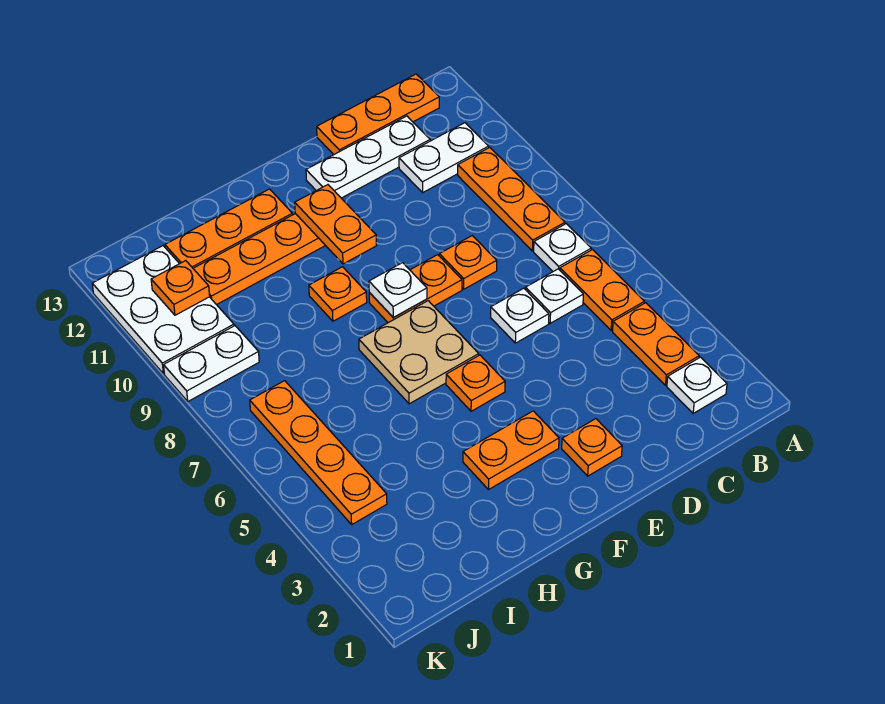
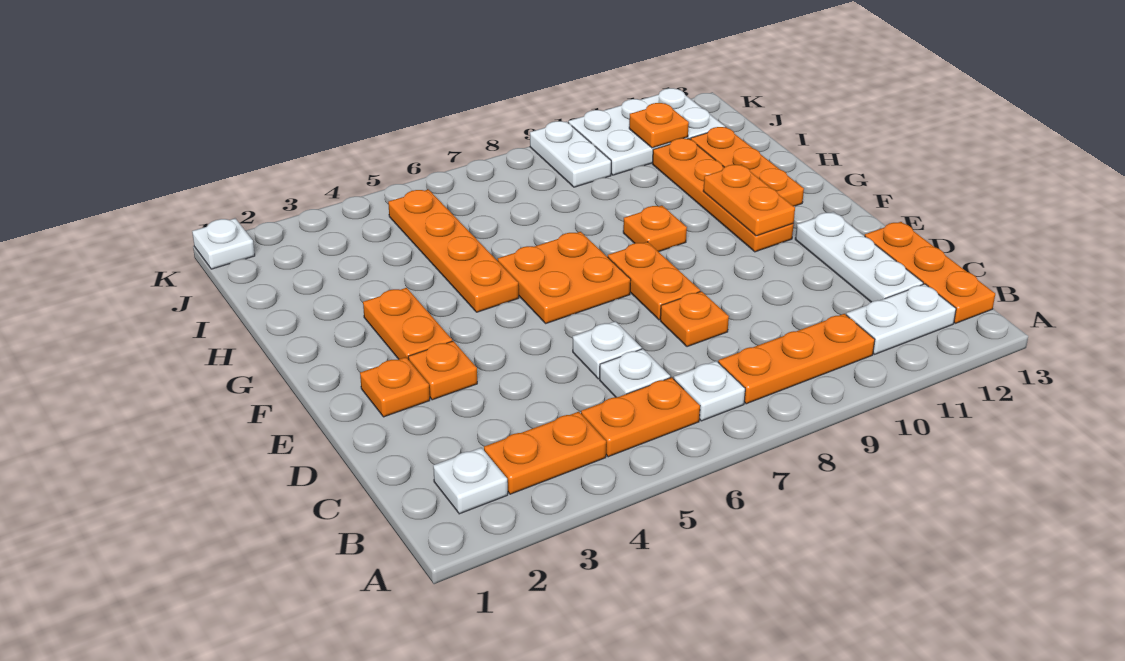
white 1x2 plate [399,123,489,192] -> white 1x2 plate turned to [846,284,956,354]
orange 1x1 plate [446,355,505,411] -> orange 1x1 plate moved to [408,341,477,400]
tan 2x2 plate [359,301,479,404] -> orange 2x2 plate [498,232,631,323]
white 1x1 plate [369,263,427,318] -> white 1x1 plate moved to [192,218,255,269]
orange 1x2 plate [295,185,377,264] -> orange 1x2 plate turned to [703,164,795,236]
orange 1x4 plate [250,381,387,524] -> orange 1x4 plate turned to [388,189,519,312]

